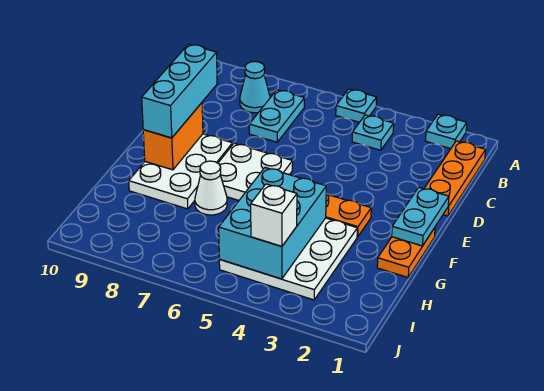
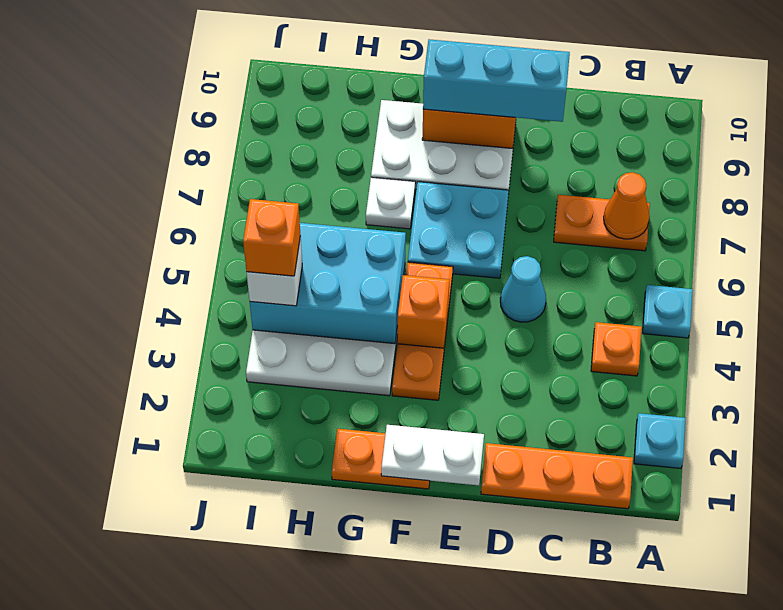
cyan 1x1 plate [352,115,394,150] -> orange 1x1 plate [591,322,642,376]
cyan 1x2 plate [249,90,305,142] -> orange 1x2 plate [554,195,650,251]
none -> orange 1x1 cone [604,172,649,239]
cyan 1x1 cone [240,61,270,113] -> cyan 1x1 cone moved to [500,256,546,322]
cyan 1x2 plate [392,187,449,246] -> white 1x2 plate [381,425,484,485]
white 2x2 plate [218,143,293,200] -> cyan 2x2 plate [408,182,509,278]
none -> orange 1x1 brick [398,275,449,348]
white 1x1 cone [195,161,227,215] -> white 1x1 plate [366,177,415,229]
none -> orange 1x1 brick [243,199,300,276]

